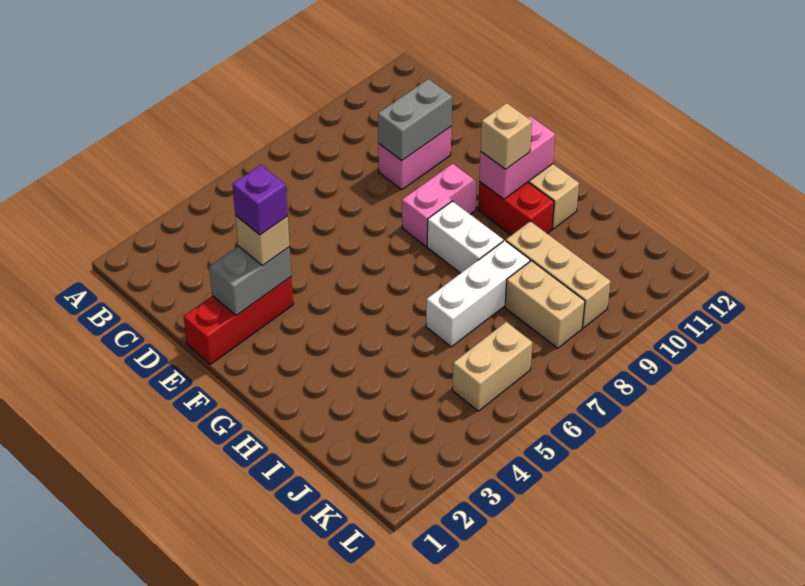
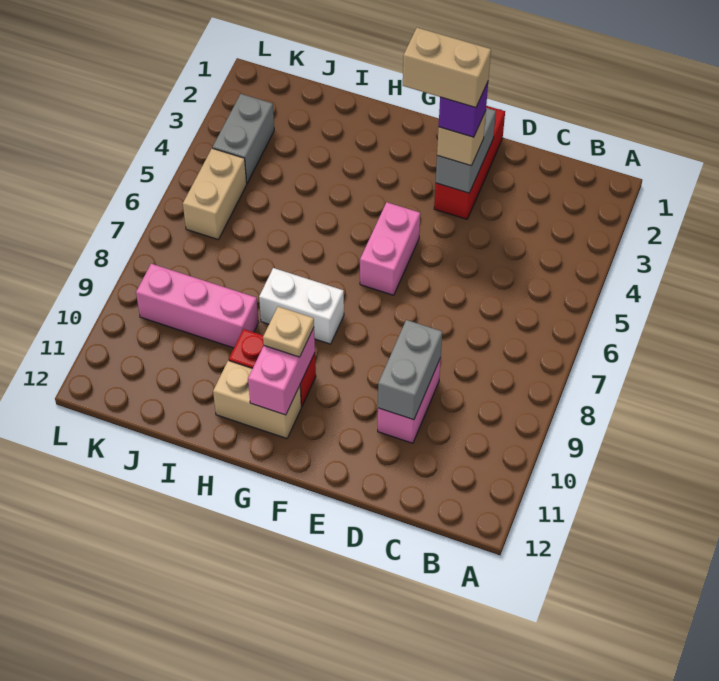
pink 1x2 brick [402,164,477,246] -> pink 1x2 brick moved to [360,202,420,295]
tan 1x1 brick [481,103,532,169] -> tan 1x1 plate [263,307,314,357]
white 1x3 brick [426,240,530,347] -> none
tan 1x3 brick [506,221,611,328] -> pink 1x3 brick [136,264,259,348]
tan 1x2 brick [505,261,585,348] -> tan 1x2 brick moved to [403,28,491,108]
none -> grey 1x2 brick [213,94,274,183]

